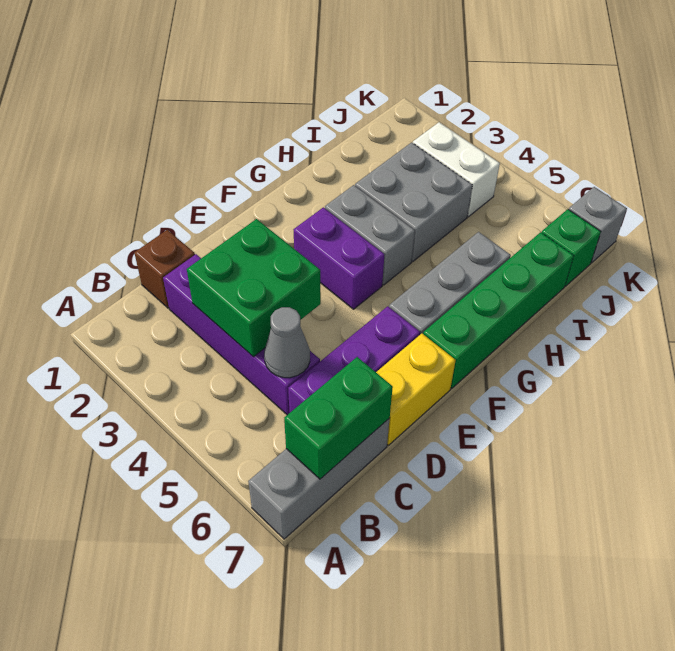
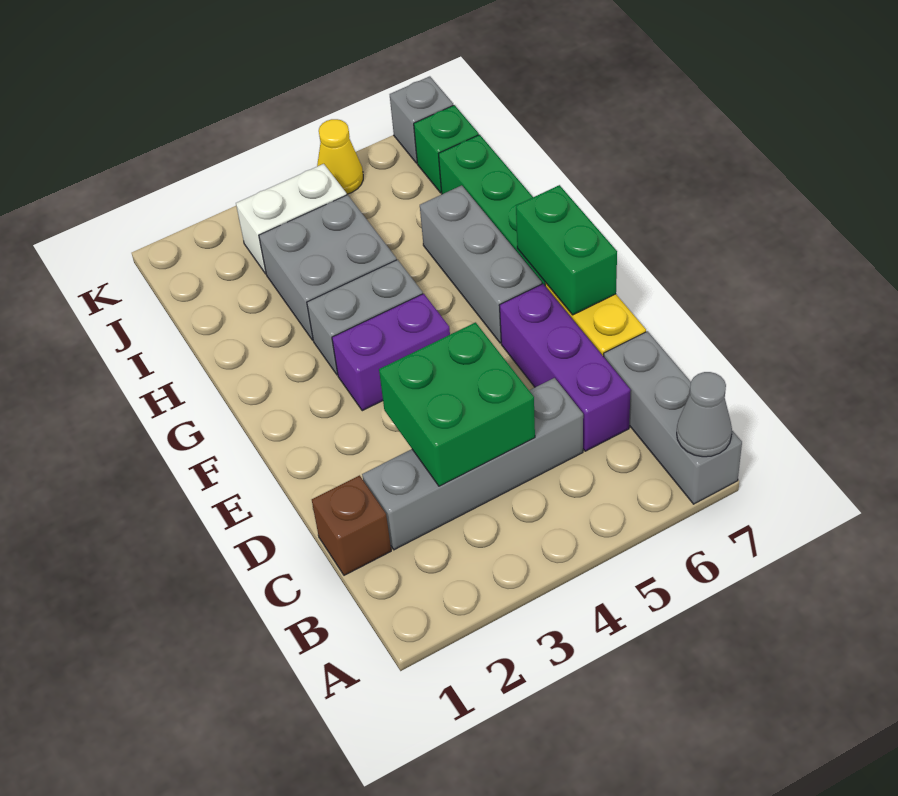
green 1x2 brick [284,357,393,479] -> green 1x2 brick moved to [516,185,617,315]
purple 1x4 brick [163,254,320,415] -> grey 1x4 brick [362,378,583,550]
grey 1x1 cone [264,307,310,378] -> grey 1x1 cone moved to [677,372,732,457]
none -> yellow 1x1 cone [317,119,363,194]

